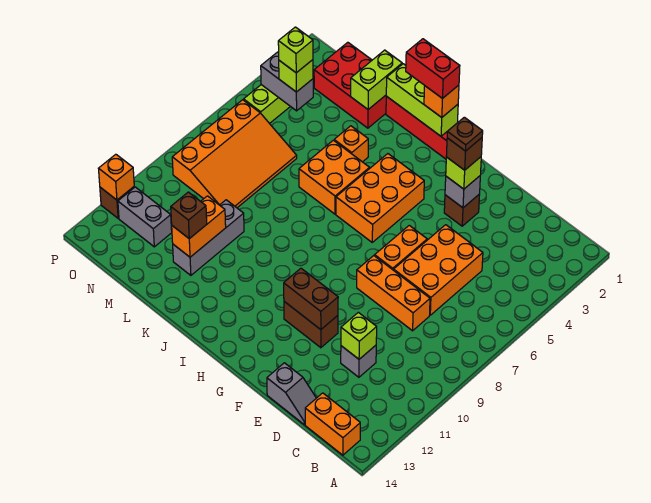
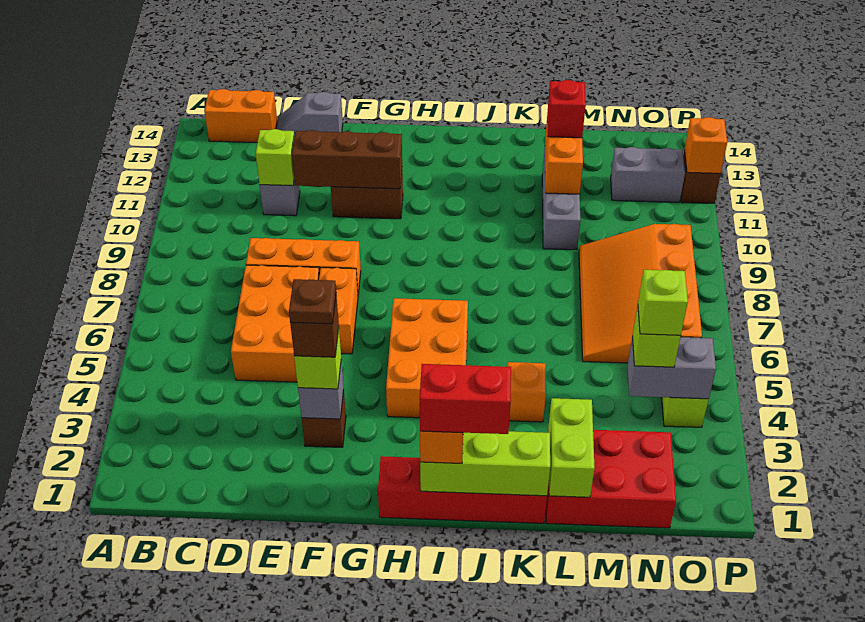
brown 1x2 brick [284,268,338,330] -> brown 1x3 brick [292,130,402,189]
orange 2x2 brick [299,140,370,214] -> none
brown 1x1 brick [171,192,207,239] -> red 1x1 brick [547,80,586,138]

